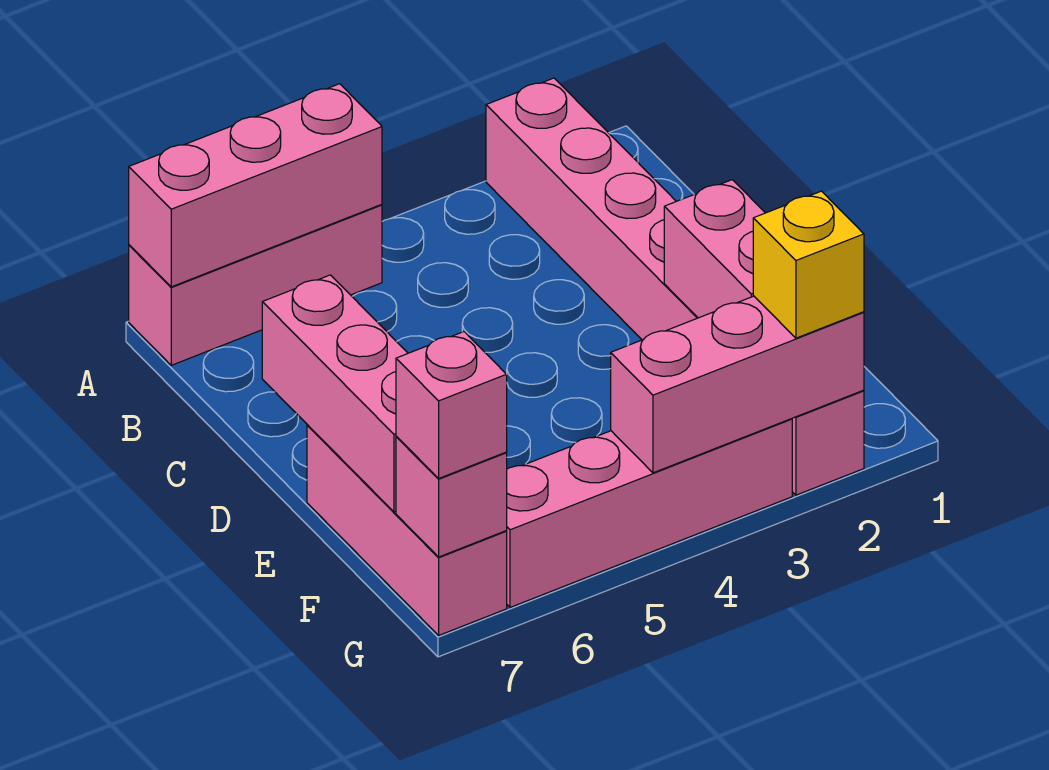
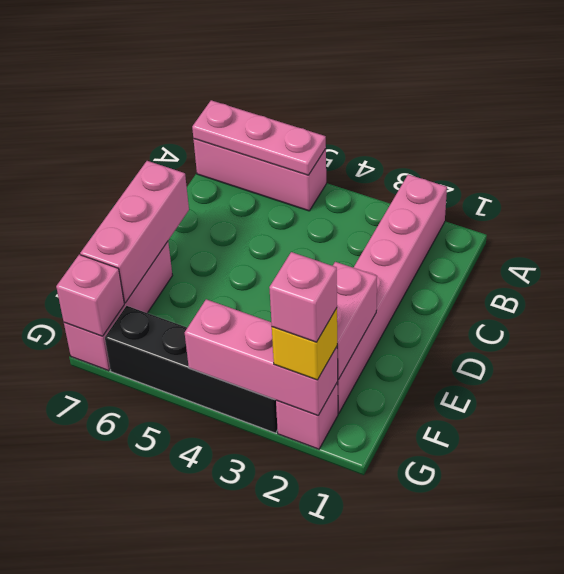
pink 1x3 brick [129,84,382,287] -> pink 1x3 plate [192,100,326,175]
pink 1x4 brick [506,419,792,607] -> black 1x4 brick [105,306,277,433]
pink 1x1 brick [396,332,507,478] -> pink 1x1 brick moved to [269,252,337,342]

